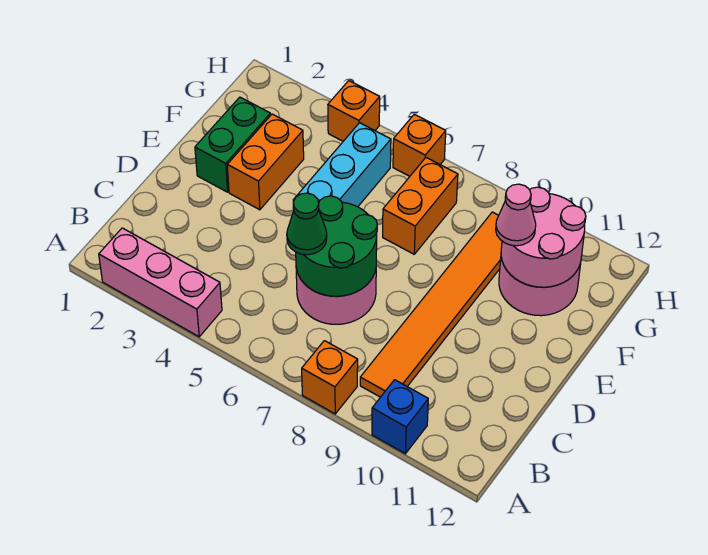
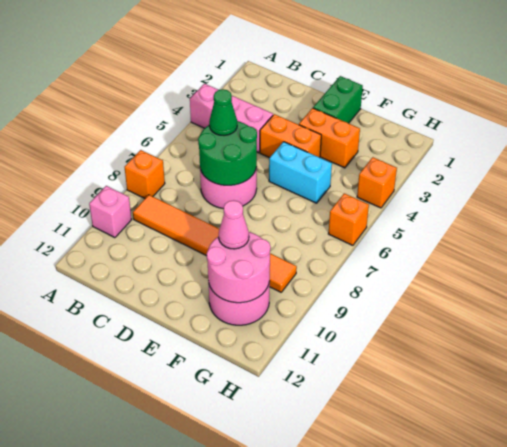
pink 1x3 brick [99,228,222,337] -> pink 1x3 brick turned to [190,84,273,153]
blue 1x1 brick [372,380,428,454] -> pink 1x1 brick [89,186,132,238]
green 1x2 brick [195,97,271,192] -> green 1x2 brick turned to [313,76,363,123]
cyan 1x3 brick [293,123,391,207] -> cyan 1x2 brick [269,142,332,203]
orange 1x2 brick [383,158,458,254] -> orange 1x2 brick moved to [260,114,321,158]

